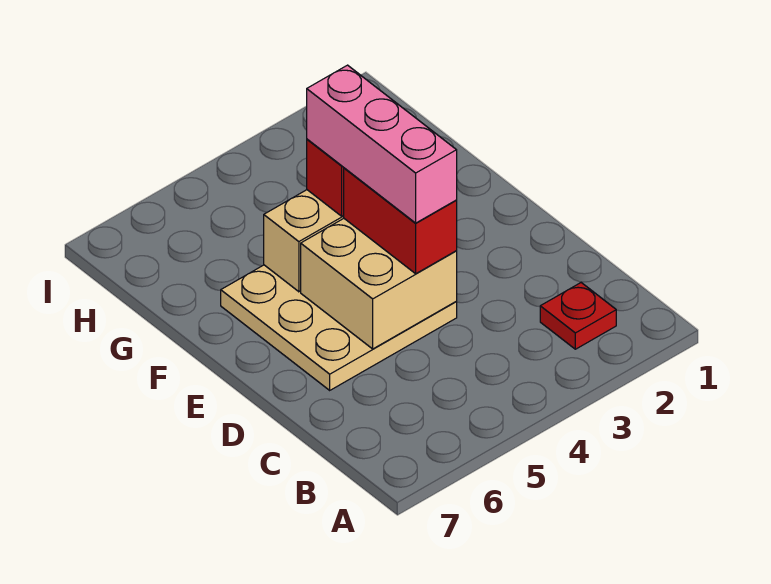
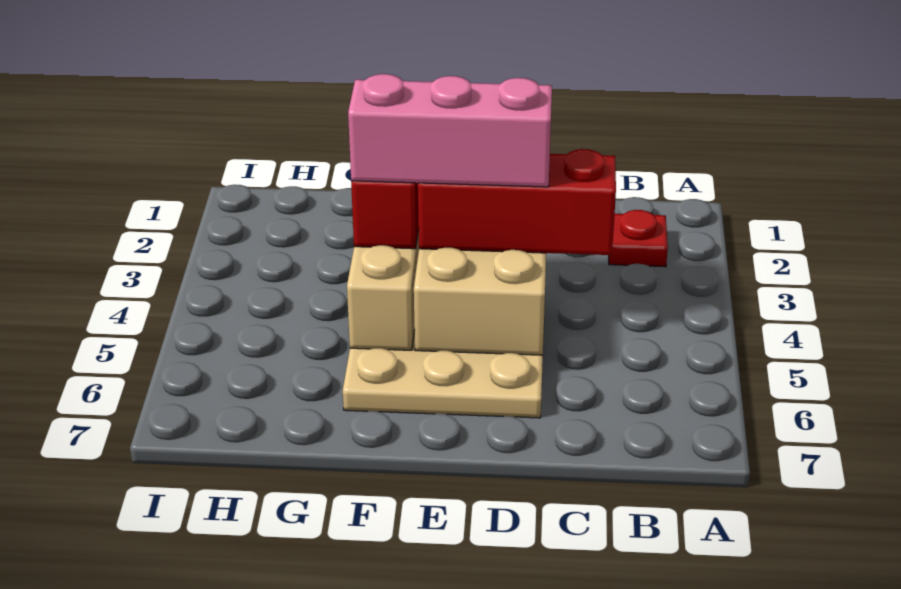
red 1x2 brick [344,168,457,274] -> red 1x3 brick [418,149,616,255]

